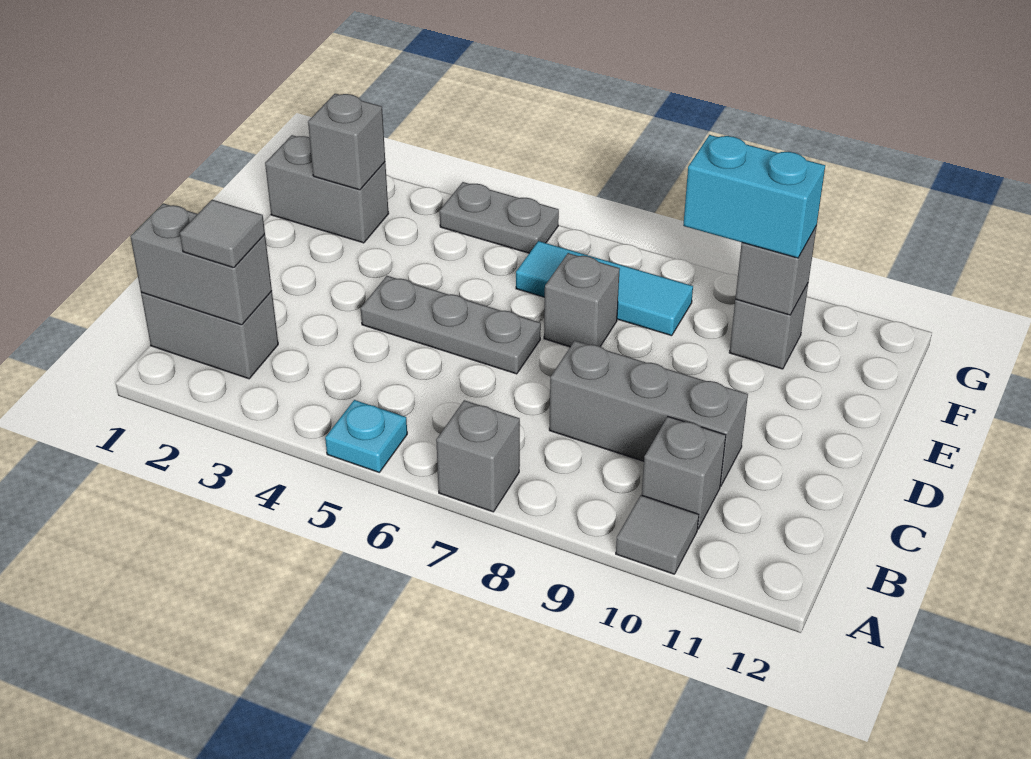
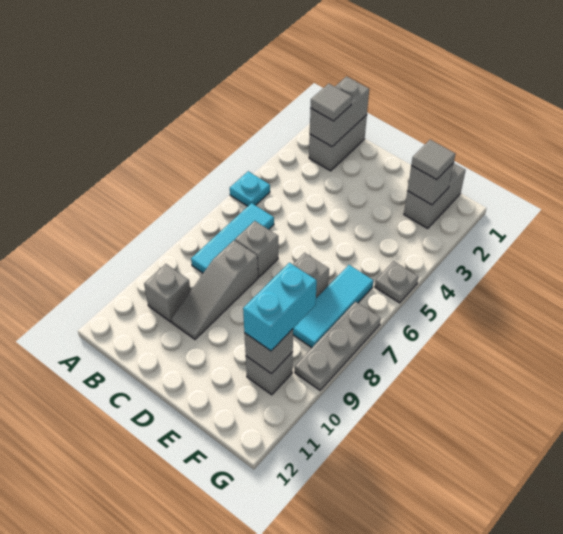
grey 1x1 brick [436,400,520,512] -> grey 1x1 brick moved to [235,221,278,277]
grey 1x1 tile [616,495,699,574] -> grey 1x1 tile moved to [411,140,455,180]
none -> cyan 1x3 tile [191,203,274,273]
grey 1x3 brick [549,341,748,486] -> grey 1x3 slope [171,240,258,339]
grey 1x3 plate [361,276,541,374] -> grey 1x3 plate moved to [295,302,381,390]
grey 1x2 plate [440,182,559,253] -> grey 1x1 plate [375,261,418,303]

